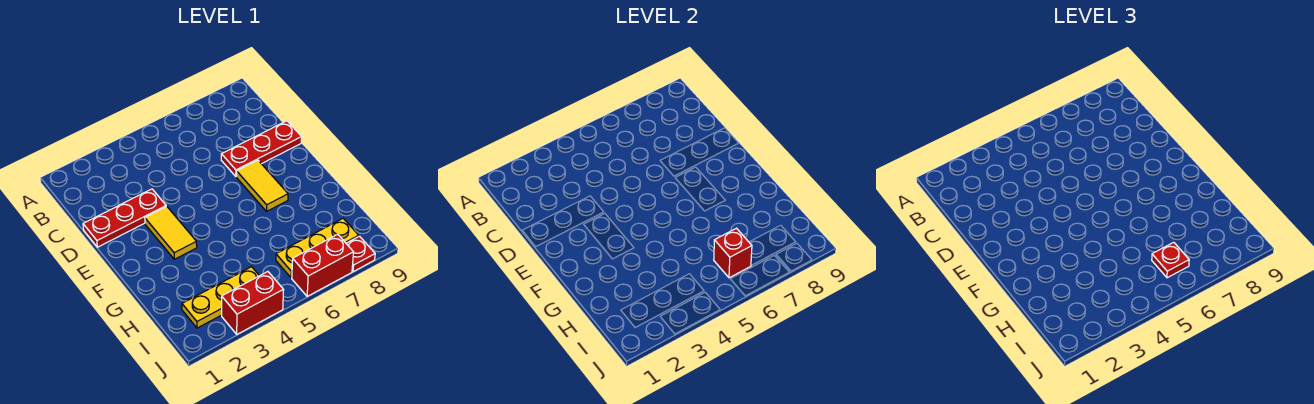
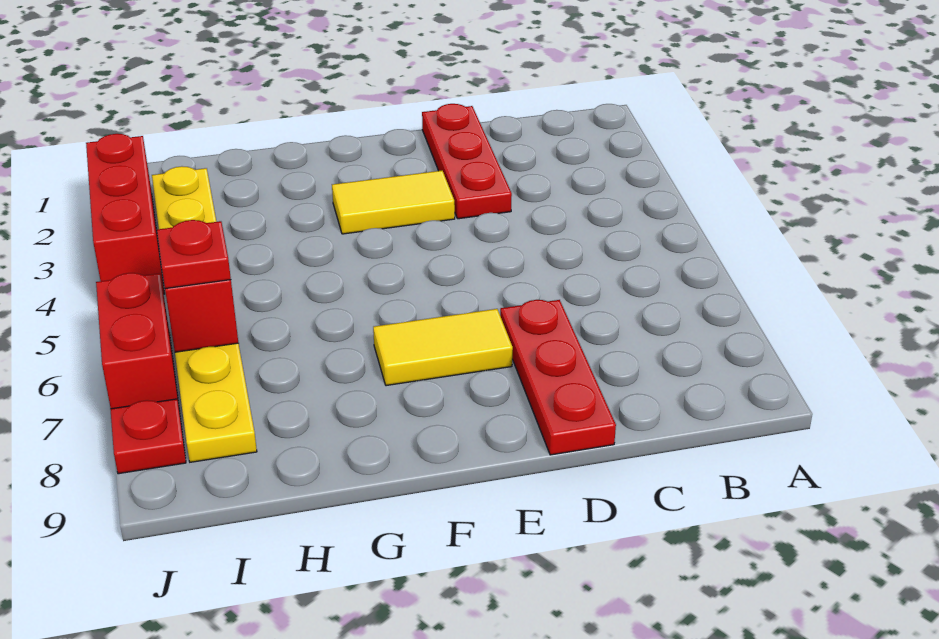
red 1x2 brick [222,272,284,334] -> red 1x3 brick [86,134,165,294]

